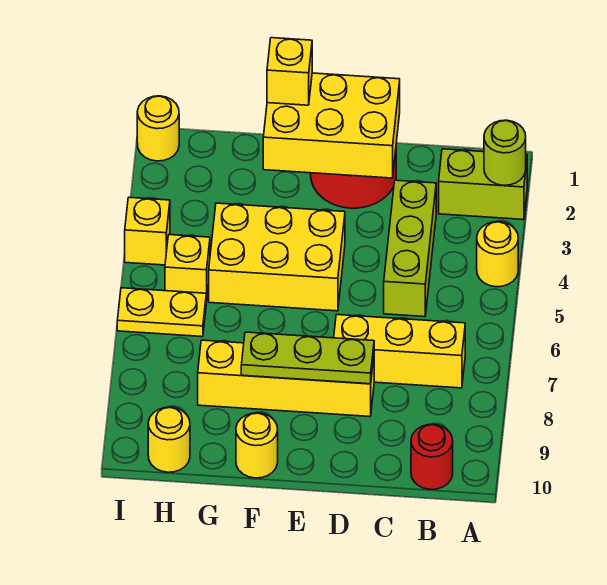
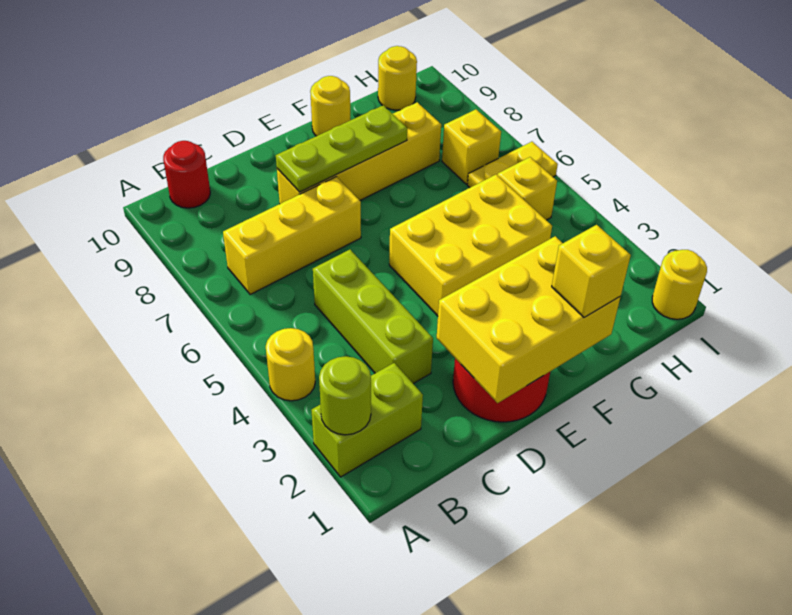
yellow 1x1 brick [125,197,170,265] -> yellow 1x1 brick moved to [442,109,501,184]

